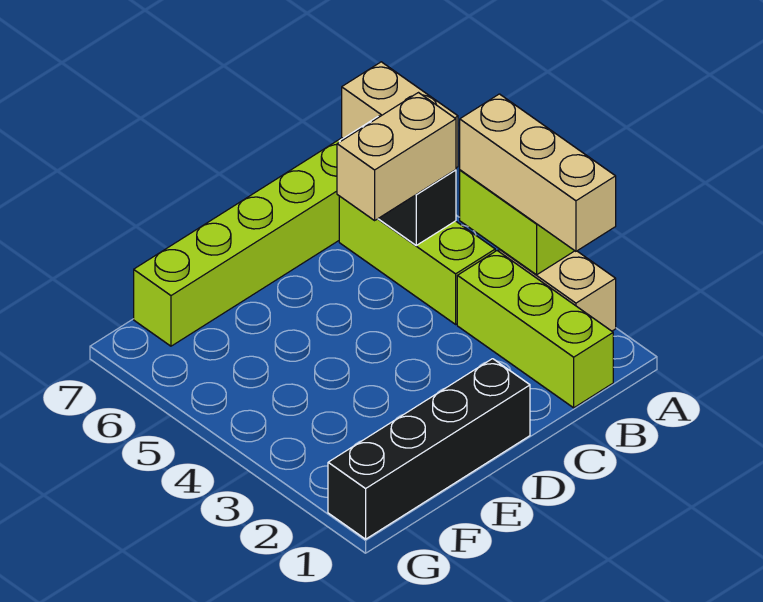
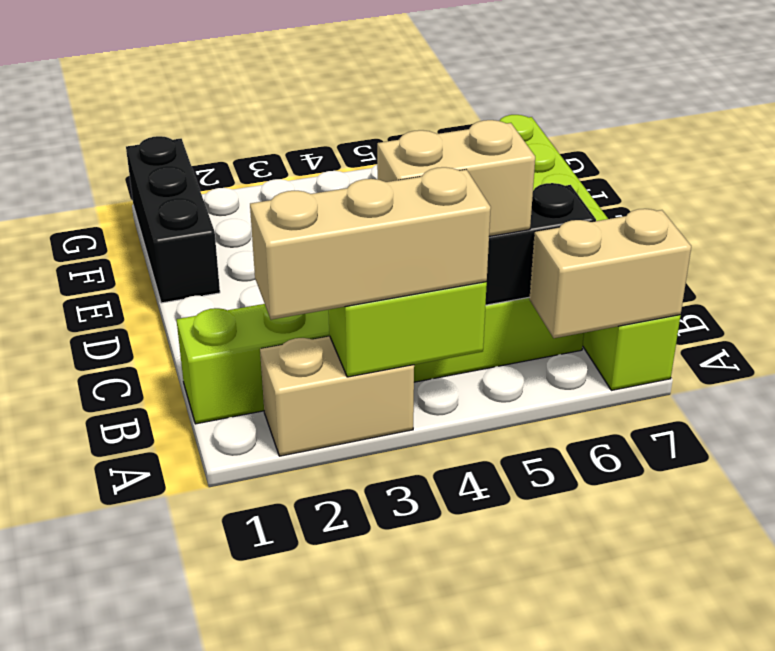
tan 1x2 brick [337,93,456,220] -> tan 1x2 brick turned to [377,120,535,236]
black 1x4 brick [328,359,530,539] -> black 1x3 brick [126,136,220,303]

